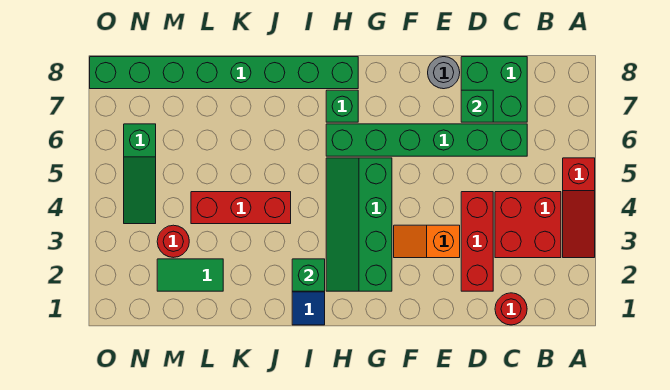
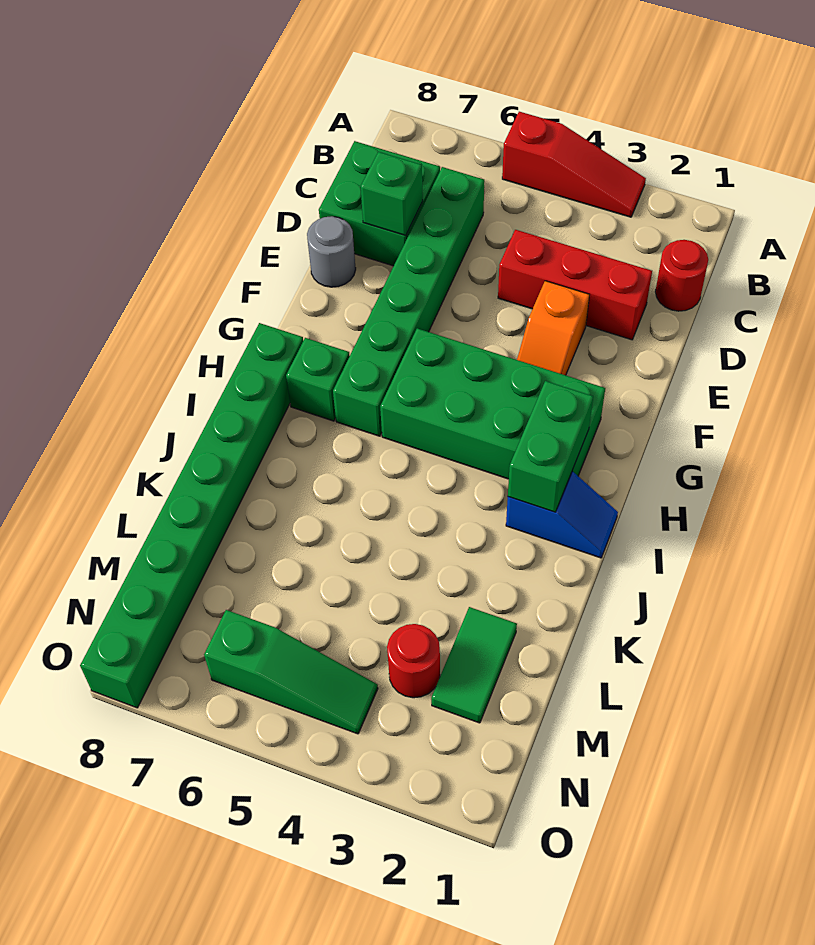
red 2x2 brick [495,192,561,258] -> none
green 2x4 slope [326,158,392,291] -> green 2x4 brick [380,328,605,479]
green 1x1 brick [292,259,325,291] -> green 1x2 brick [508,381,593,512]
red 1x3 brick [191,192,291,224] -> none

